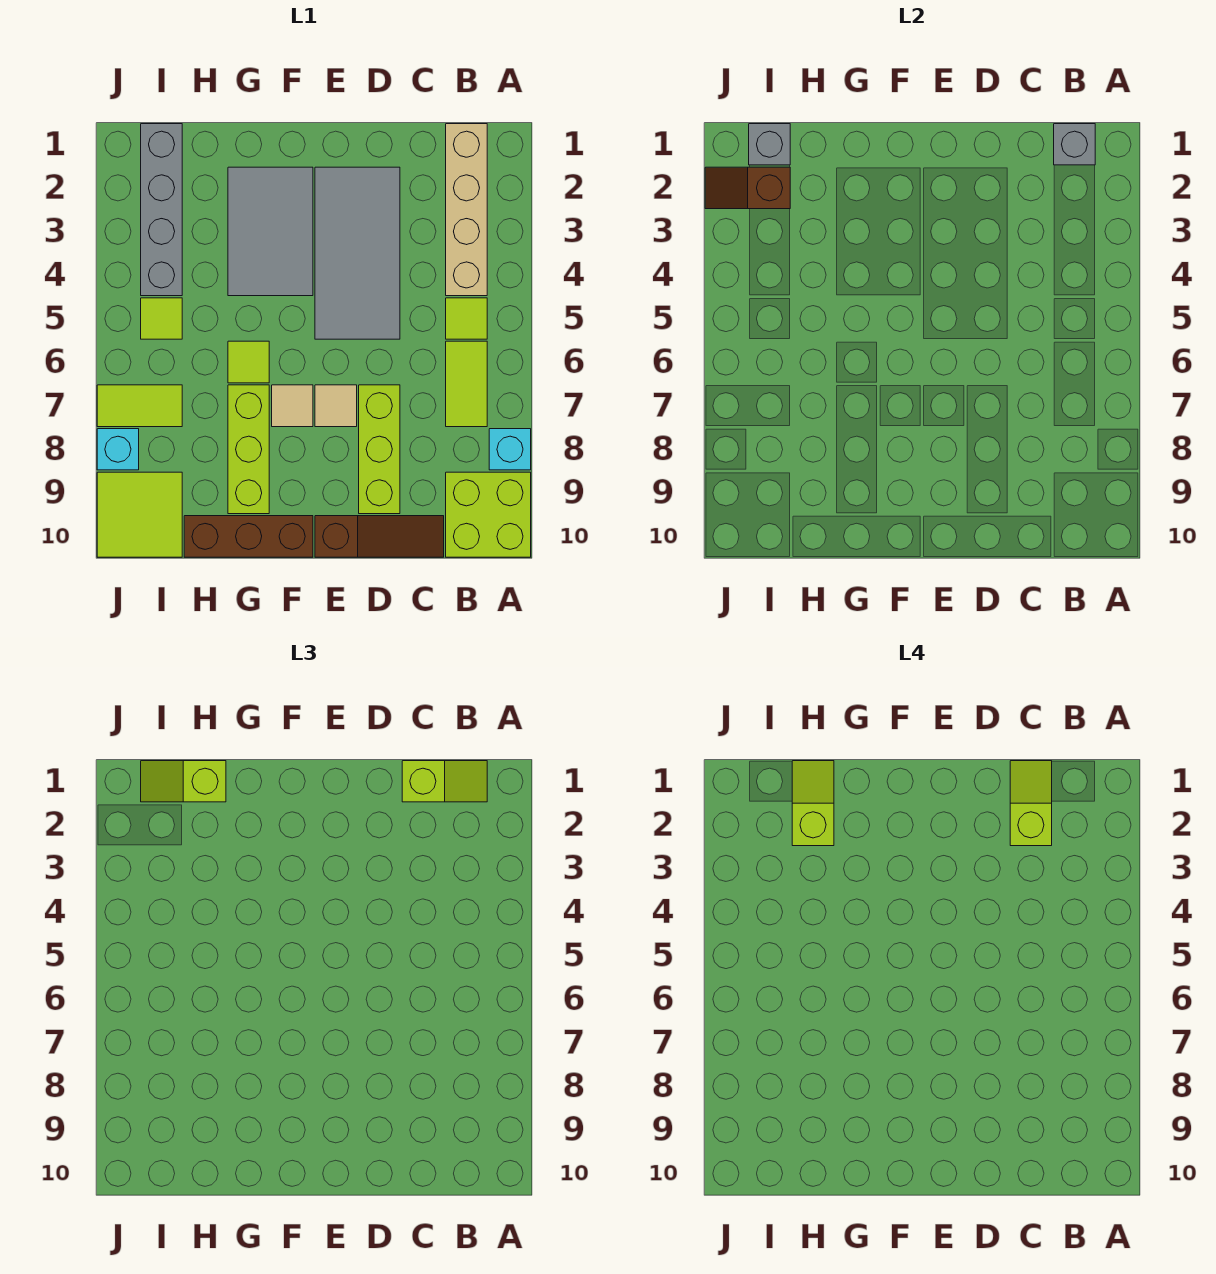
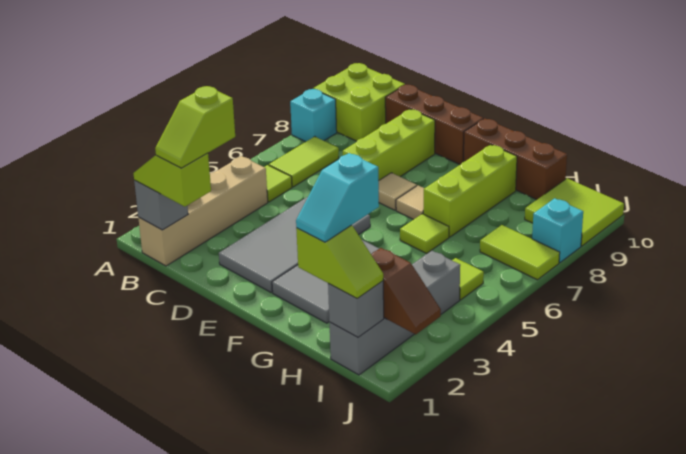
brown 1x3 slope [315,516,444,557] -> brown 1x3 brick [385,85,483,165]
lime 1x2 slope [792,761,834,846] -> cyan 1x2 slope [296,153,379,242]

